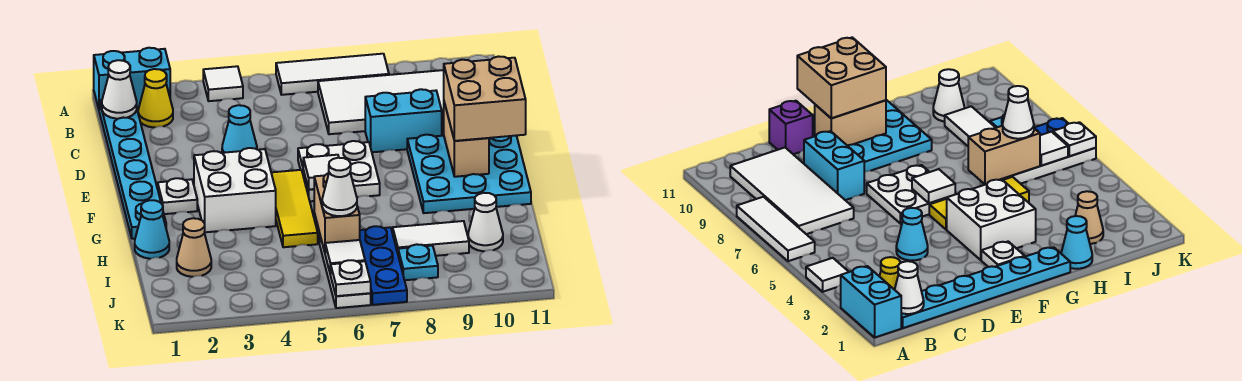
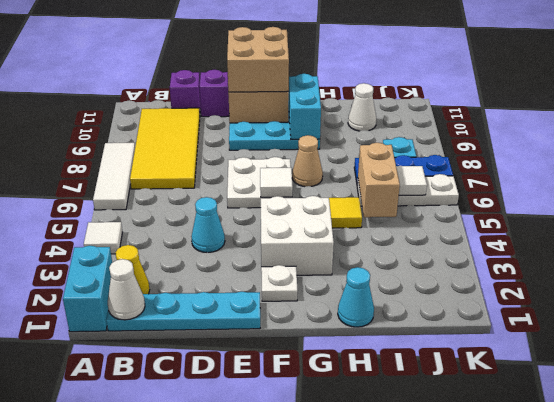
cyan 1x6 plate [99,100,166,239] -> cyan 1x4 plate [106,292,260,331]
white 2x4 tile [318,70,444,134] -> yellow 2x4 tile [130,108,200,189]
none -> purple 1x1 brick [170,70,201,112]
cyan 1x2 brick [365,89,442,152] -> cyan 1x2 brick moved to [289,74,321,139]
tan 1x2 brick [314,173,360,252] -> tan 1x2 brick turned to [358,143,400,217]
tan 1x1 cone [177,218,211,277] -> tan 1x1 cone moved to [292,135,323,187]
white 1x1 cone [322,158,357,216] -> none
white 1x2 tile [393,221,469,256] -> none
white 1x1 plate [331,260,371,296] -> none

